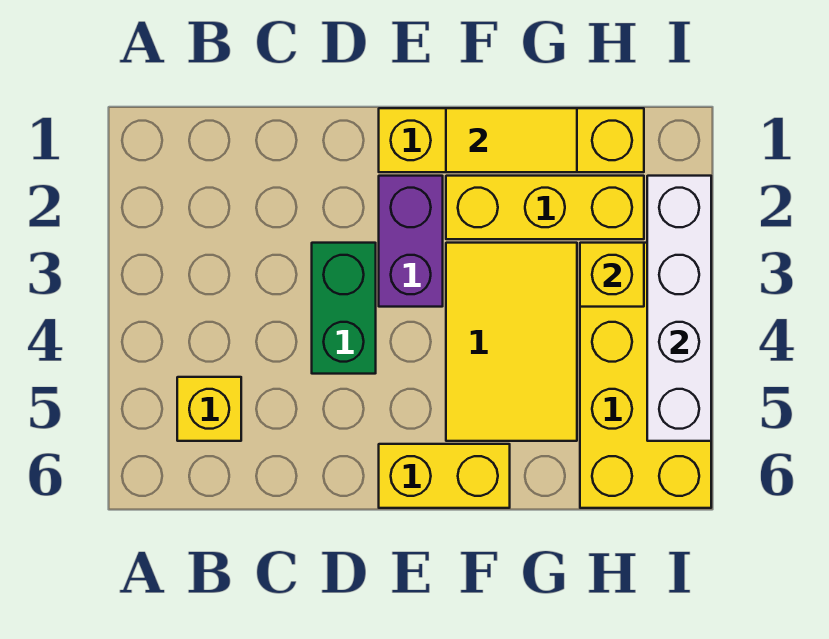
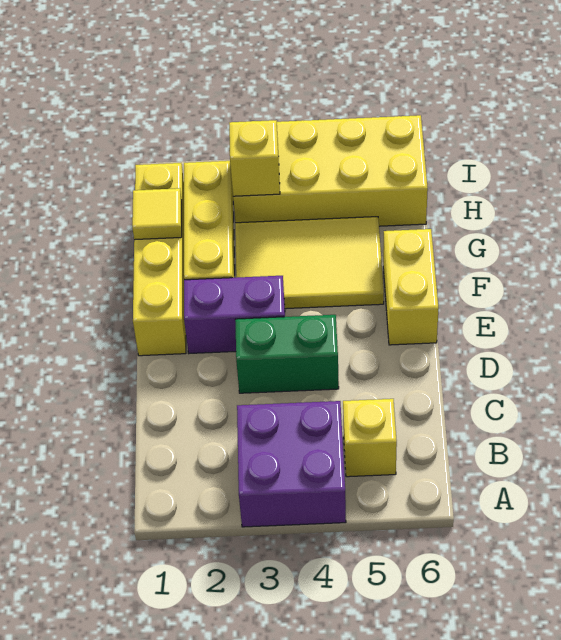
none -> purple 2x2 brick [237,401,346,527]
yellow 1x2 tile [446,108,577,172] -> yellow 1x1 tile [132,188,182,240]
white 1x4 brick [647,176,711,441] -> none

